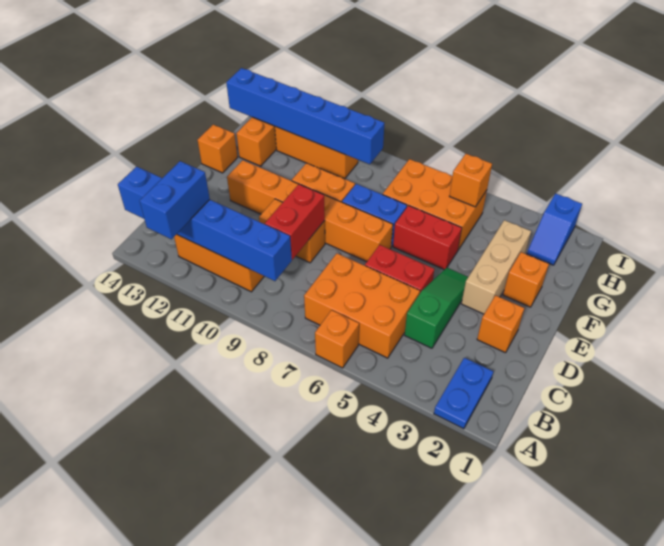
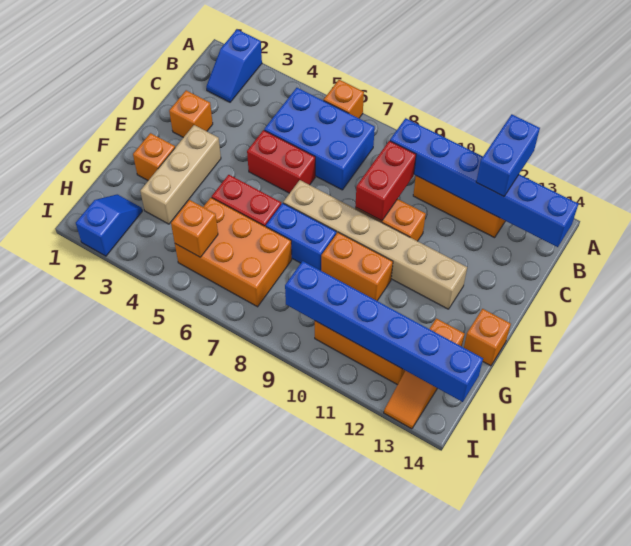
blue 1x2 plate [434,358,493,429] -> blue 1x2 slope [206,29,262,102]
orange 2x3 brick [304,253,420,358] -> blue 2x3 brick [264,88,375,190]
green 1x3 slope [405,268,468,348] -> none
orange 1x6 brick [227,160,393,262] -> tan 1x6 brick [283,180,467,309]

